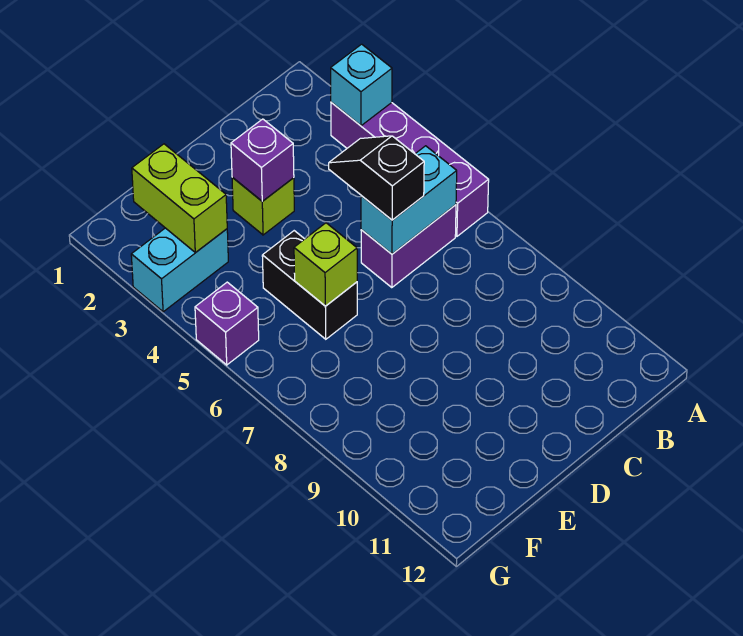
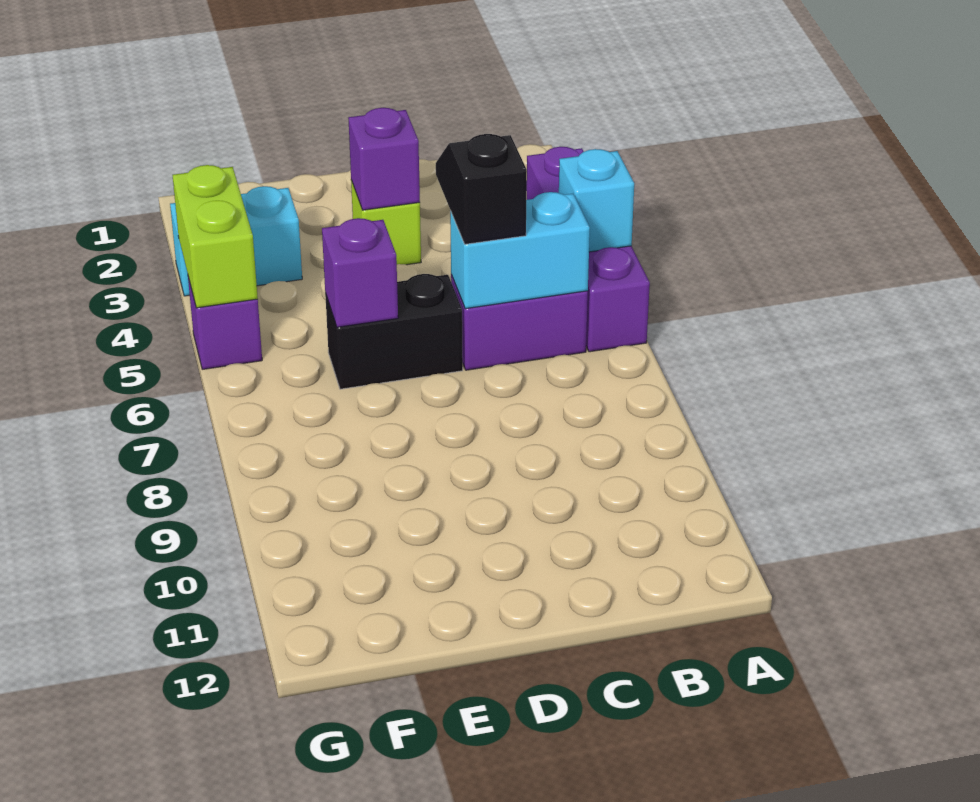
cyan 1x1 brick [331,44,392,126] -> cyan 1x1 brick moved to [559,149,634,252]
black 1x2 brick [262,231,357,339] -> black 1x2 brick turned to [325,274,463,389]
lime 1x1 brick [294,223,357,306] -> purple 1x1 brick [322,218,398,327]
lime 1x2 brick [132,144,227,253] -> lime 1x2 brick moved to [173,165,258,308]

